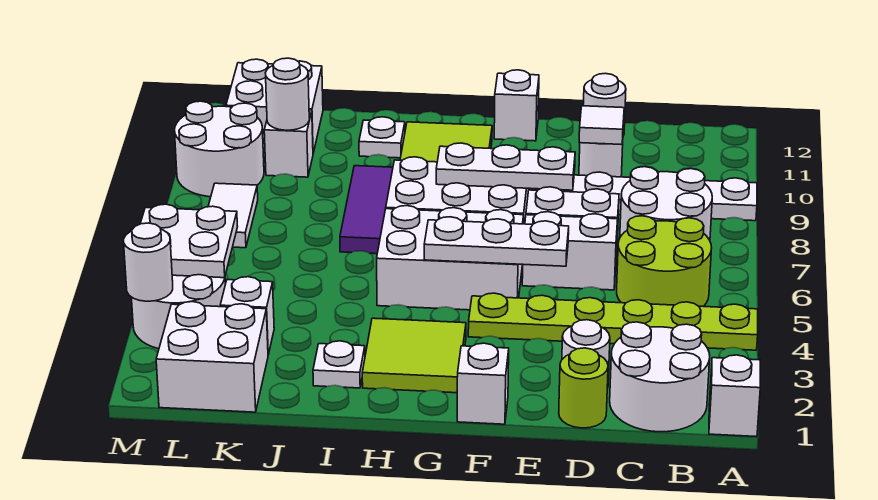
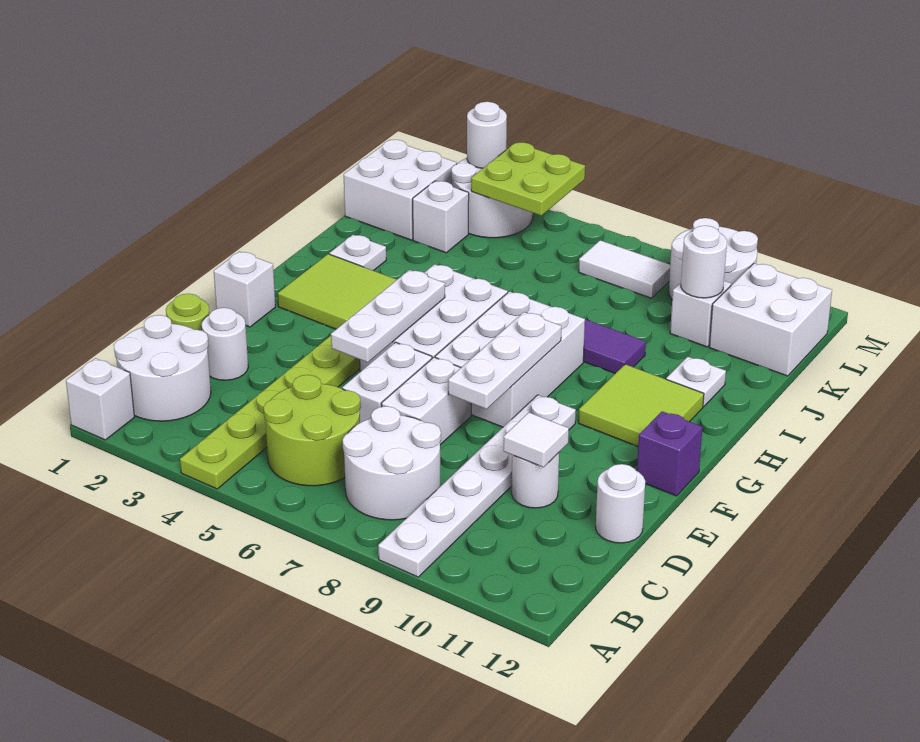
white 1x1 brick [494,70,539,141] -> purple 1x1 brick [637,411,702,496]
white 2x2 plate [140,204,238,278] -> lime 2x2 plate [471,142,585,216]

